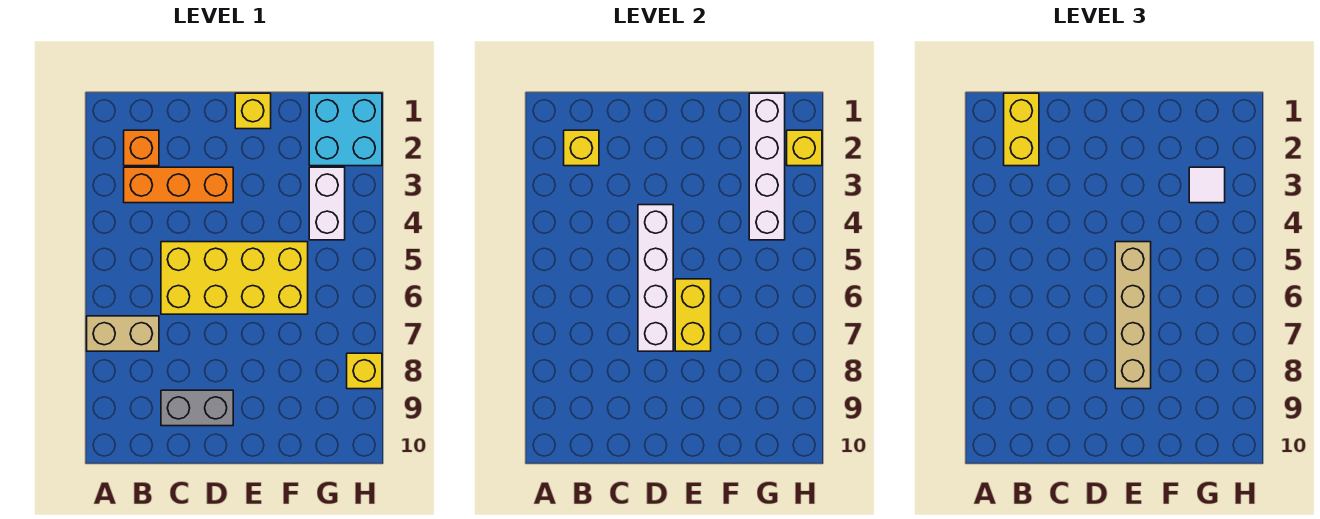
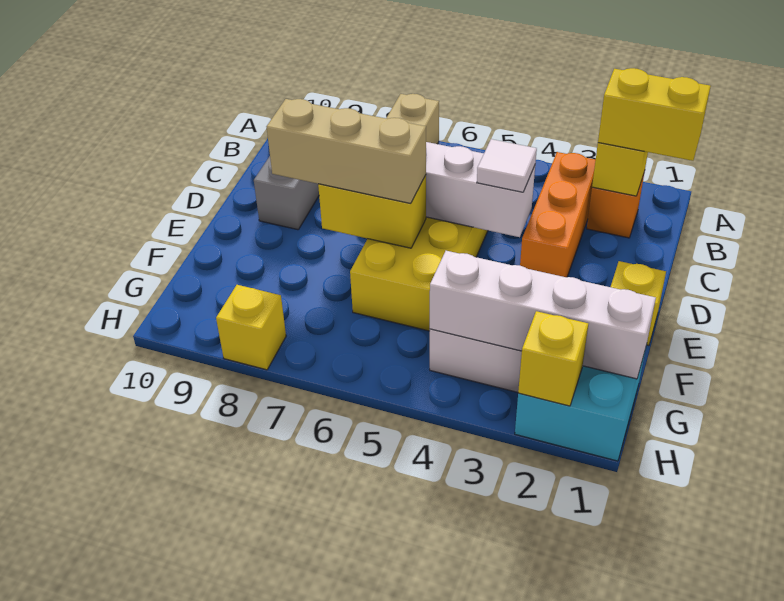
tan 1x4 brick [1115,242,1151,389] -> tan 1x3 brick [267,99,426,203]
white 1x1 tile [1189,167,1225,203] -> white 1x1 tile moved to [477,139,537,192]

